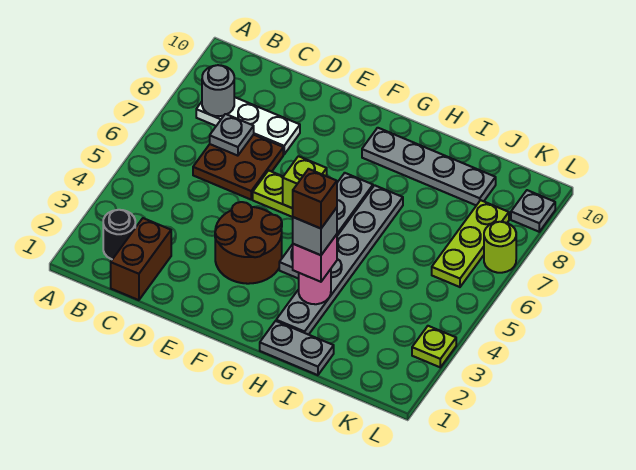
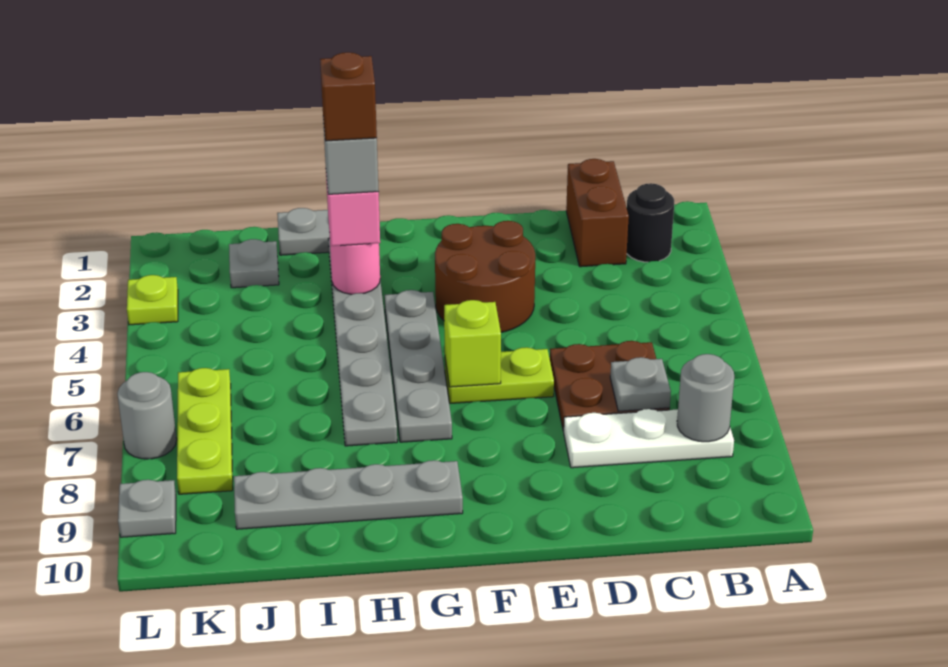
none -> grey 1x1 plate [229,239,279,288]
lime 1x1 round brick [484,222,516,273] -> grey 1x1 round brick [117,372,177,459]

